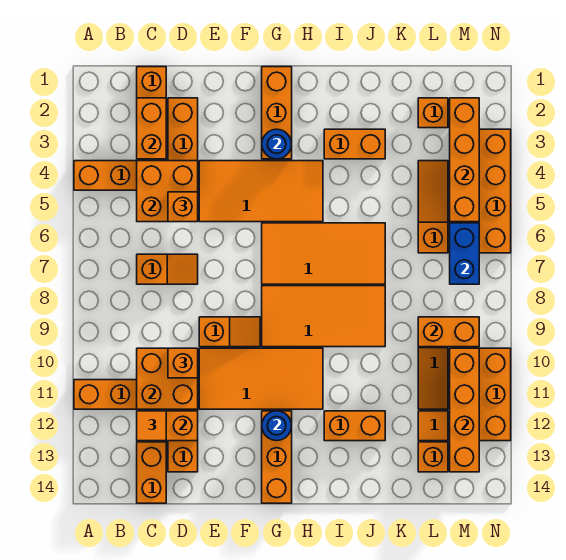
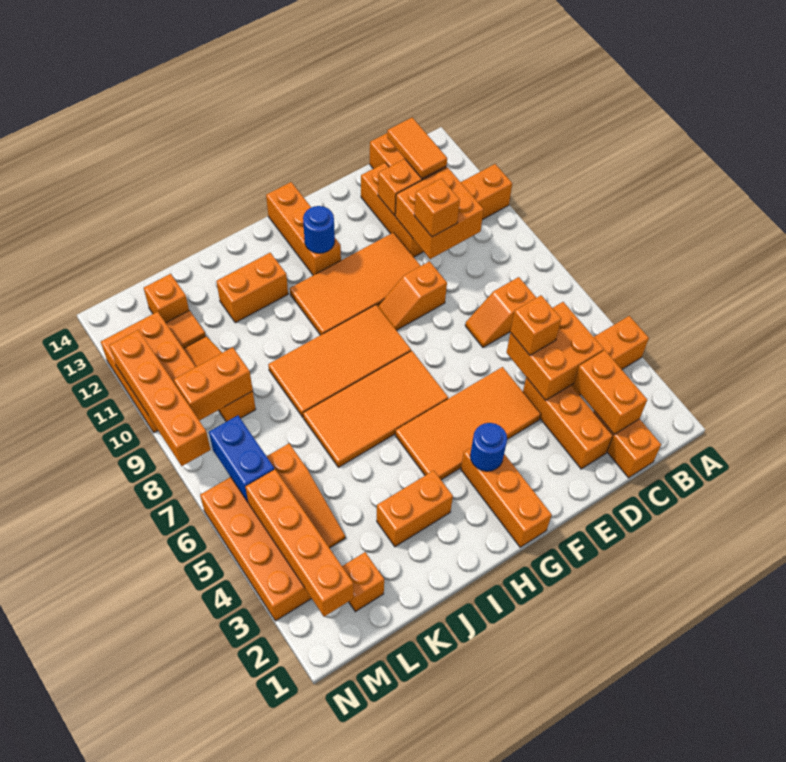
orange 1x1 tile [137,411,166,441] -> orange 1x2 tile [387,118,447,179]
orange 1x4 brick [450,348,479,472] -> orange 1x4 brick moved to [109,330,211,466]

